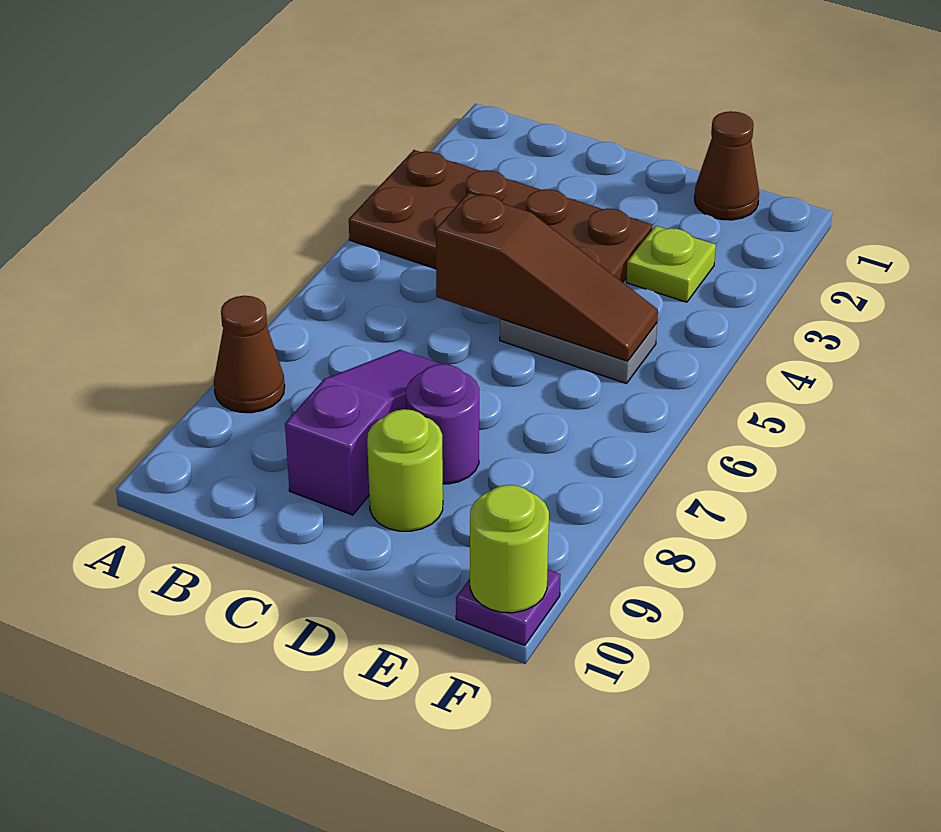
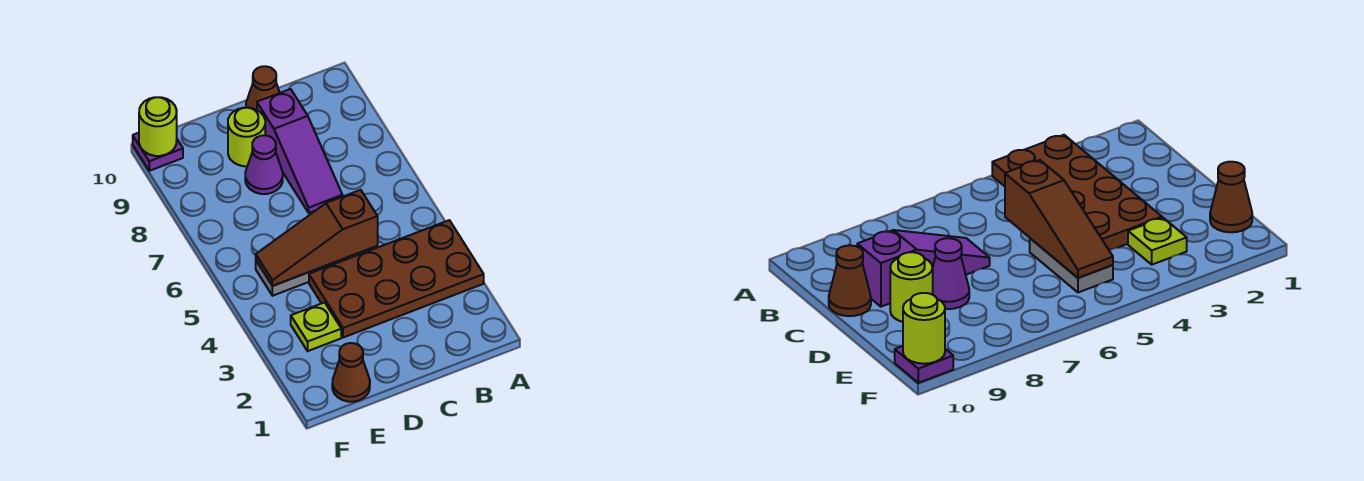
brown 1x1 cone [214,296,285,413] -> brown 1x1 cone moved to [246,66,280,110]
purple 1x1 round brick [406,364,479,484] -> purple 1x1 cone [245,135,283,194]

